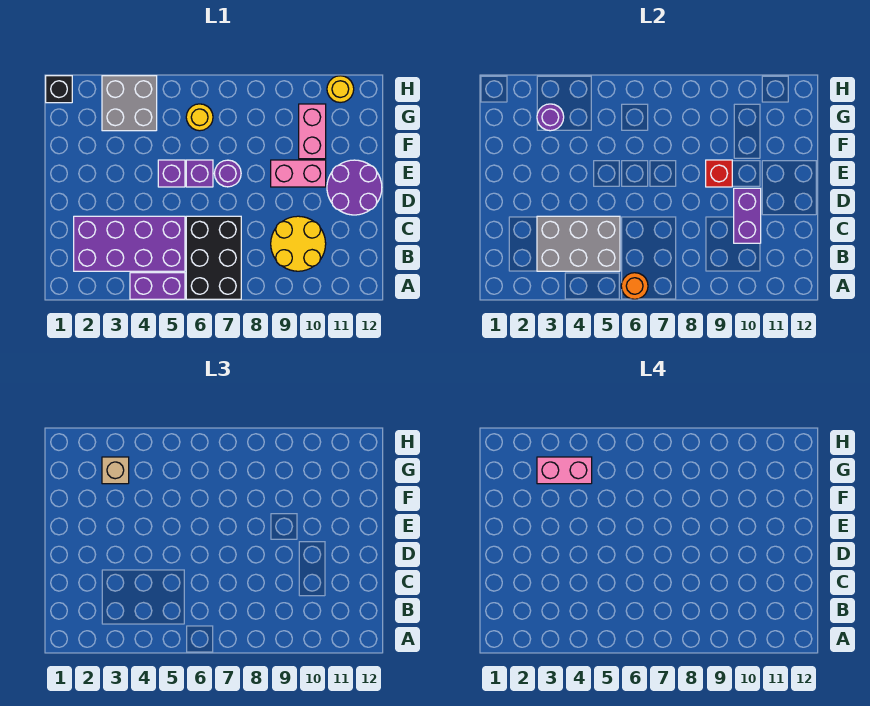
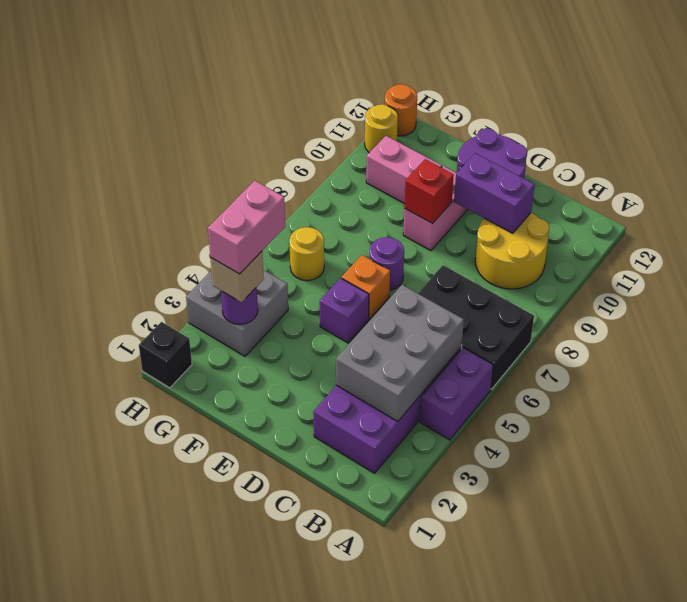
orange 1x1 round brick [621,273,648,299] -> orange 1x1 round brick moved to [385,84,417,136]
purple 1x1 brick [186,160,213,187] -> orange 1x1 brick [341,255,390,319]

